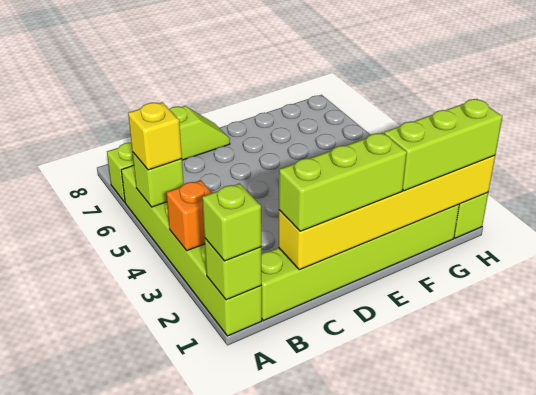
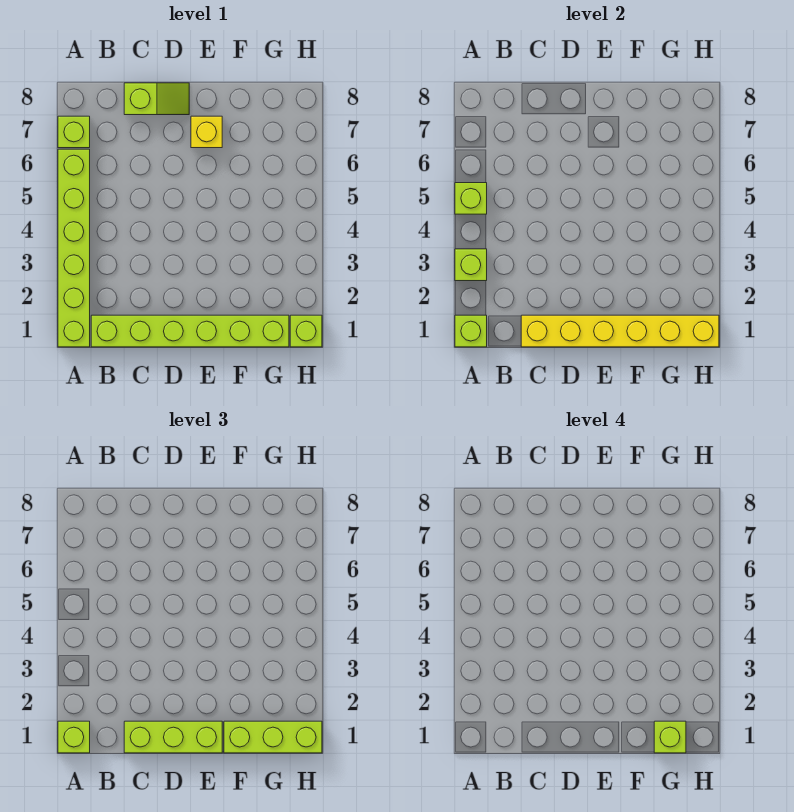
orange 1x1 brick [166,180,212,251] -> lime 1x1 brick [455,249,487,281]
yellow 1x1 brick [128,102,182,170] -> yellow 1x1 brick moved to [191,116,222,148]
none -> lime 1x1 brick [654,721,686,753]

